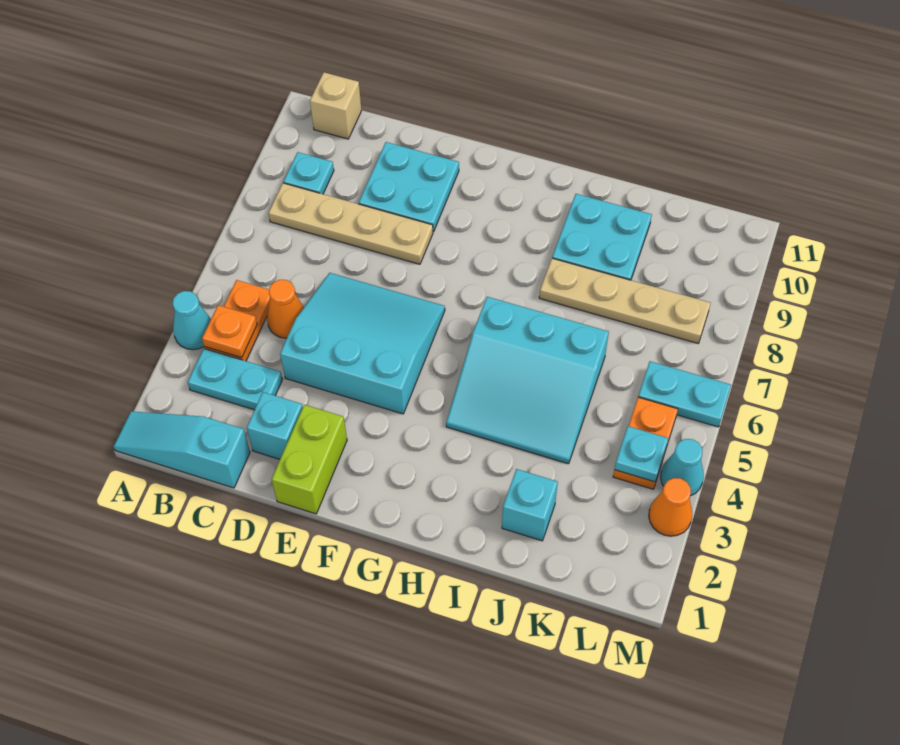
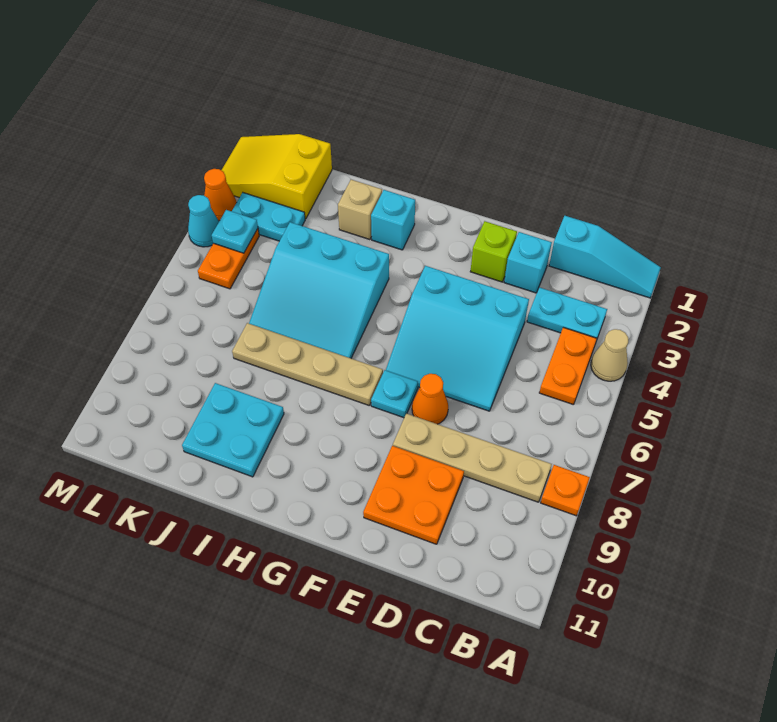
cyan 1x1 cone [173,291,211,350] -> tan 1x1 cone [591,329,628,381]
orange 1x1 plate [202,305,257,358] -> orange 1x1 plate moved to [541,465,590,516]
cyan 1x1 plate [283,152,334,194] -> cyan 1x1 plate moved to [371,370,418,418]
tan 1x1 brick [310,72,361,139] -> tan 1x1 brick moved to [338,180,382,240]
orange 1x1 cone [267,280,304,338] -> orange 1x1 cone moved to [412,374,448,424]
cyan 2x2 plate [359,142,459,232] -> orange 2x2 plate [363,446,464,544]
lime 1x2 brick [272,405,347,514] -> lime 1x1 brick [470,221,517,282]
cyan 3x3 slope [446,297,609,464] -> cyan 3x3 slope turned to [249,222,389,358]
tan 1x4 plate [539,258,711,343] -> tan 1x4 plate moved to [232,323,383,406]
cyan 1x1 brick [502,469,558,541] -> cyan 1x1 brick moved to [371,190,415,250]
none -> yellow 2x3 slope [221,134,332,219]
cyan 1x2 plate [638,361,731,427] -> cyan 1x2 plate moved to [232,193,305,241]

